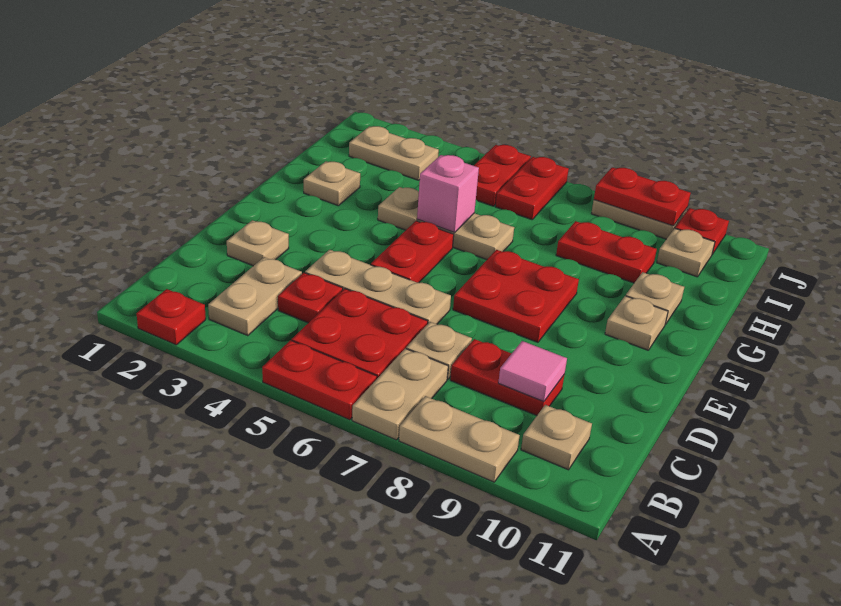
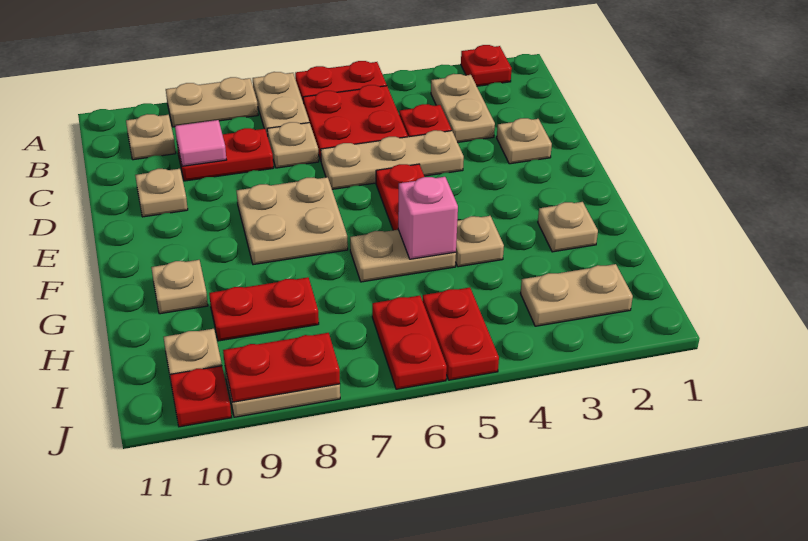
red 2x2 plate [453,250,579,342] -> tan 2x2 plate [237,177,348,265]
tan 1x1 plate [605,296,668,350] -> tan 1x1 plate moved to [135,169,188,217]

